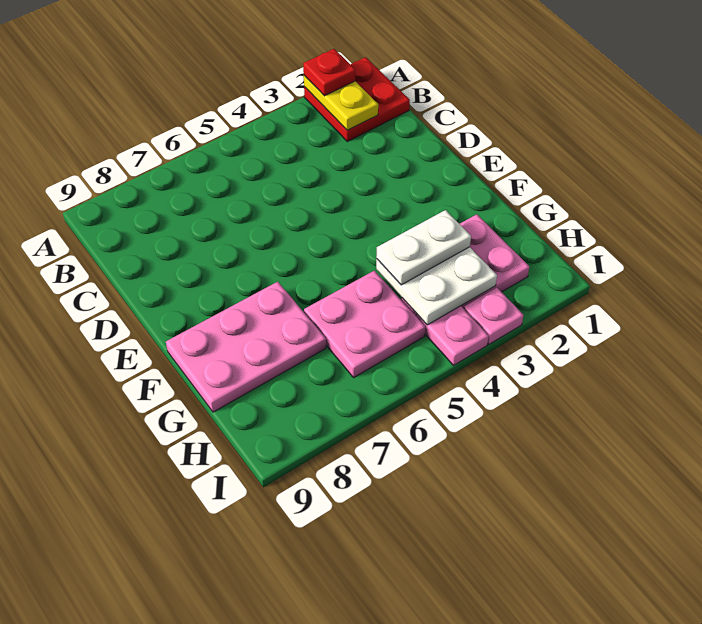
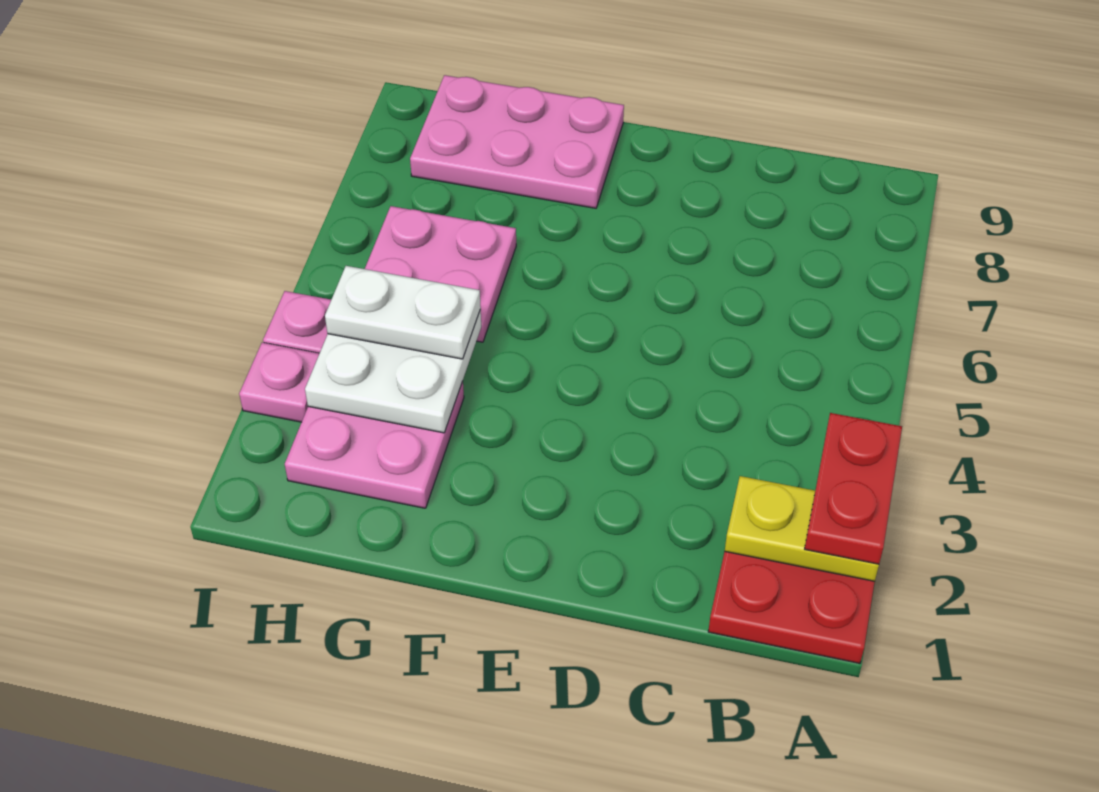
red 1x1 plate [303,49,355,96] -> red 1x2 plate [805,413,902,564]
pink 2x3 plate [166,282,326,412] -> pink 2x3 plate turned to [410,75,624,208]
white 1x2 plate [376,210,471,285] -> white 1x2 plate turned to [325,266,481,359]

